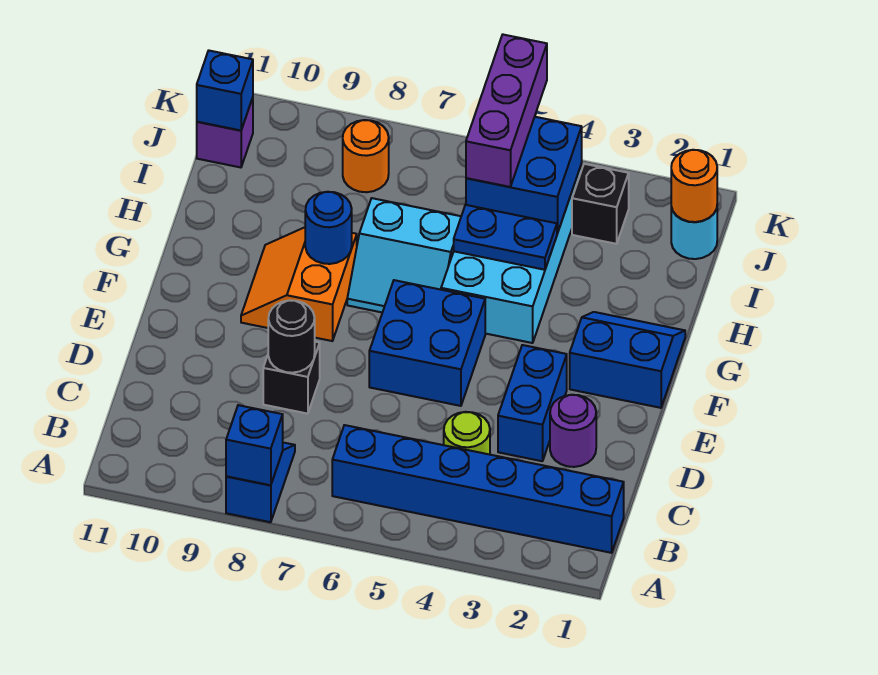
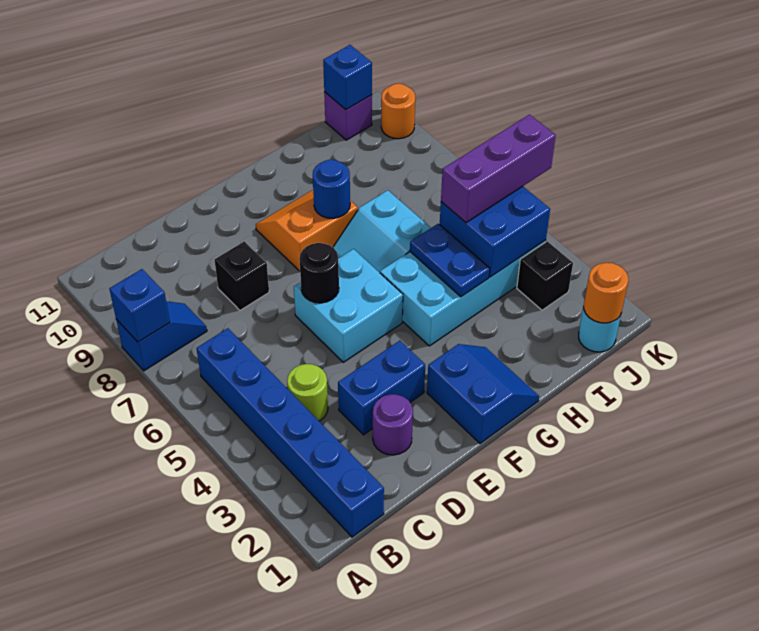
black 1x1 round brick [268,300,315,373] -> black 1x1 round brick moved to [299,243,339,303]
blue 2x2 brick [369,280,485,406] -> cyan 2x2 brick [294,249,403,362]
orange 1x1 round brick [343,120,389,192] -> orange 1x1 round brick moved to [381,84,415,139]

